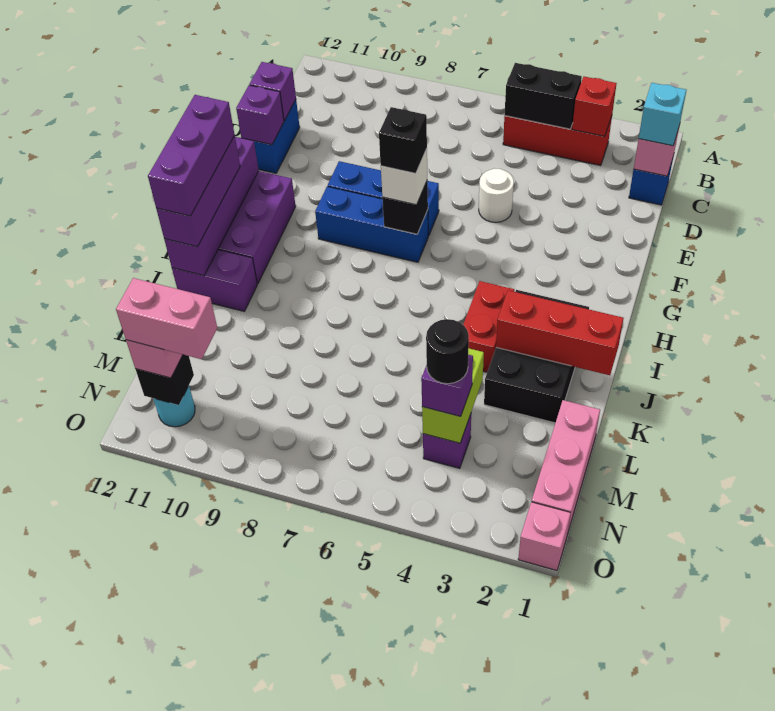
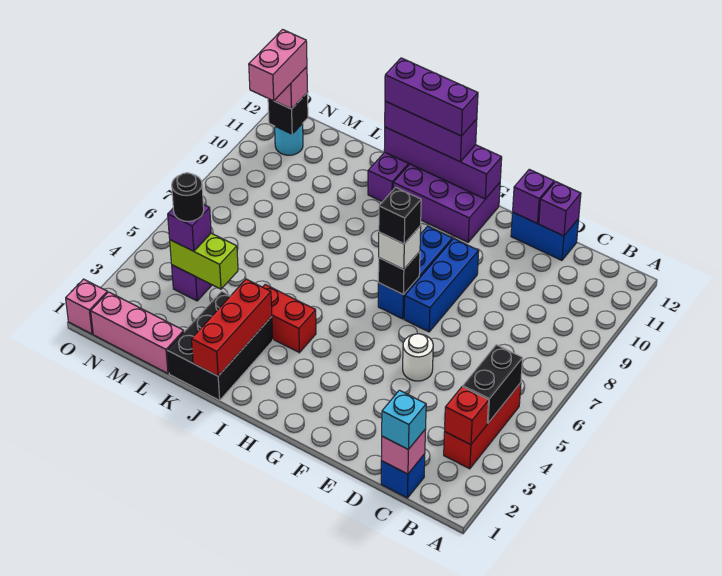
black 2x3 brick [484,290,589,423] -> black 2x3 brick turned to [167,291,273,400]

